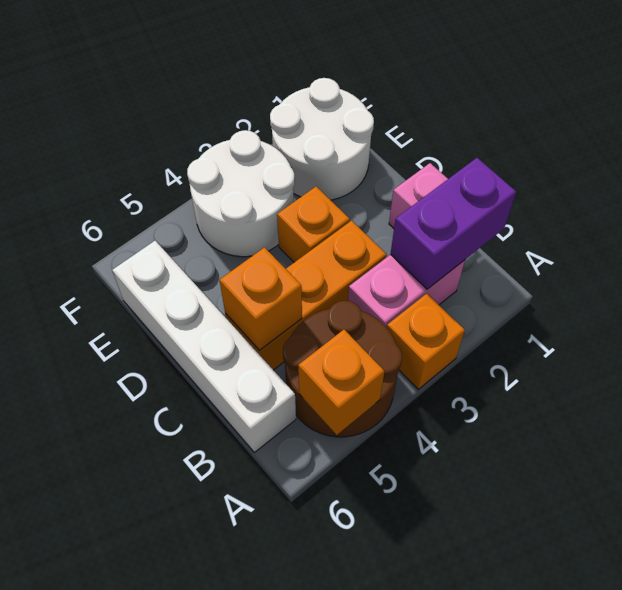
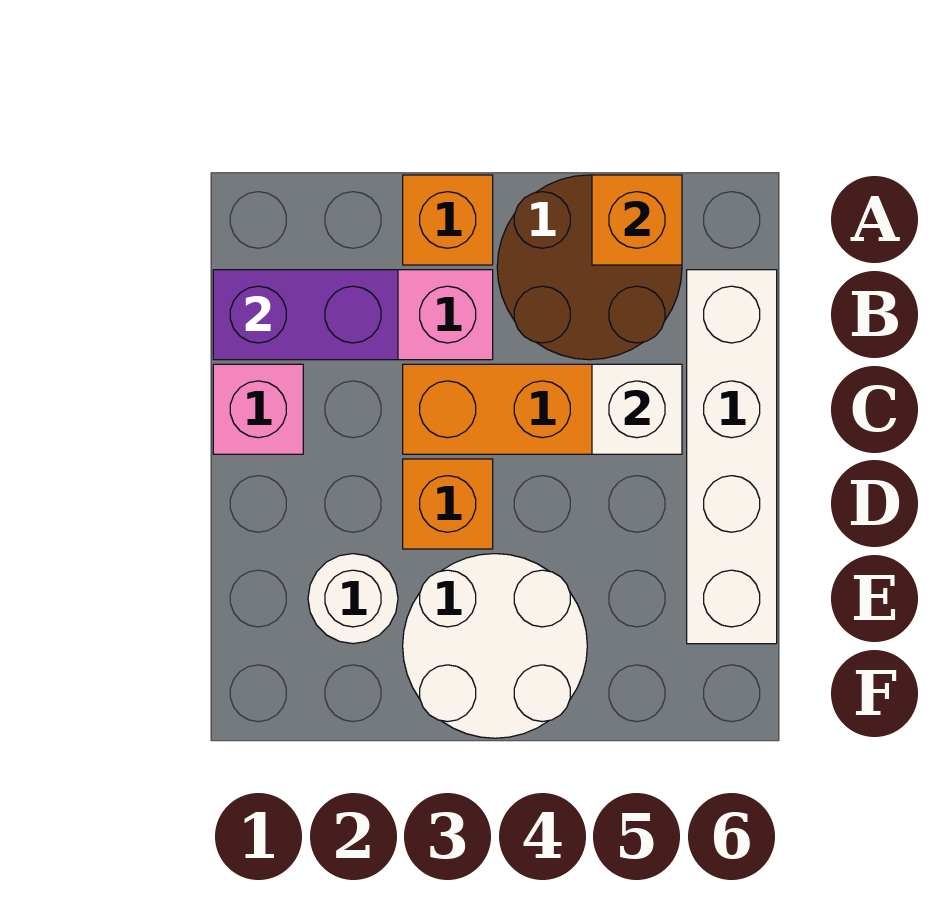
orange 1x1 brick [220,247,302,350] -> white 1x1 brick [592,364,682,454]
white 2x2 round brick [270,78,374,200] -> white 1x1 round brick [308,554,398,644]

